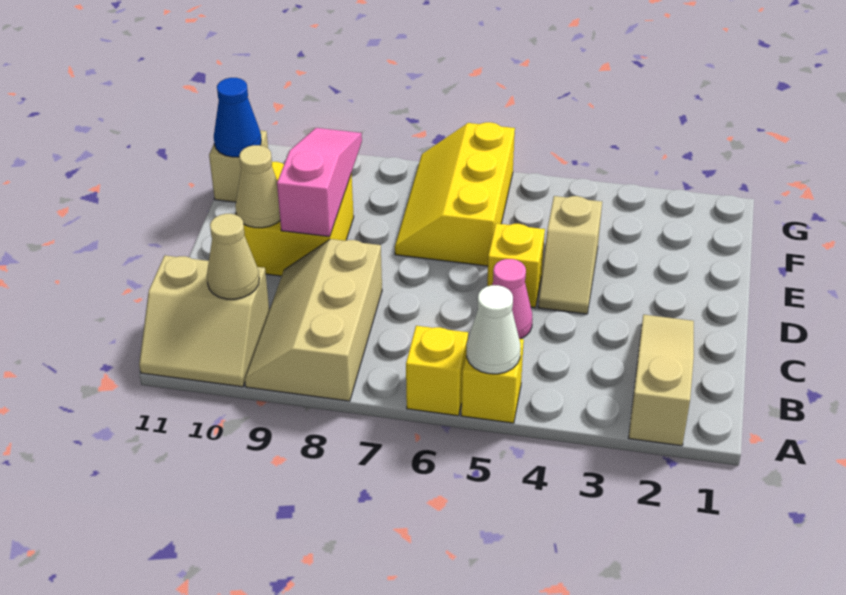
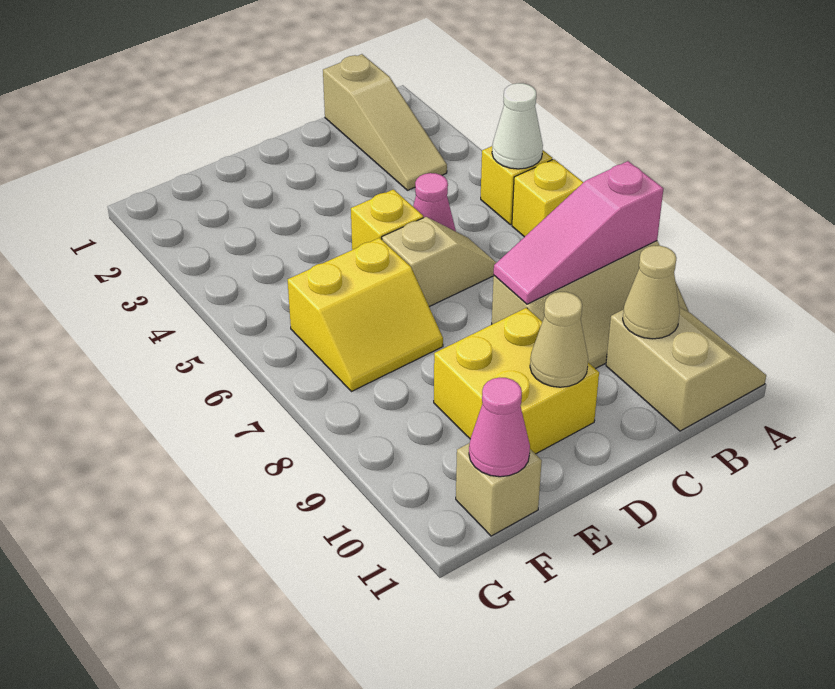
tan 1x3 slope [629,315,694,446] -> tan 1x3 slope turned to [323,54,447,190]
tan 1x2 slope [538,196,602,314] -> tan 1x2 slope moved to [382,217,496,307]
pink 1x3 slope [277,128,362,237] -> pink 1x3 slope moved to [494,161,663,304]
yellow 2x3 slope [395,122,515,266] -> yellow 2x2 slope [288,238,443,392]
blue 1x1 cone [214,78,261,157] -> pink 1x1 cone [469,378,530,477]

